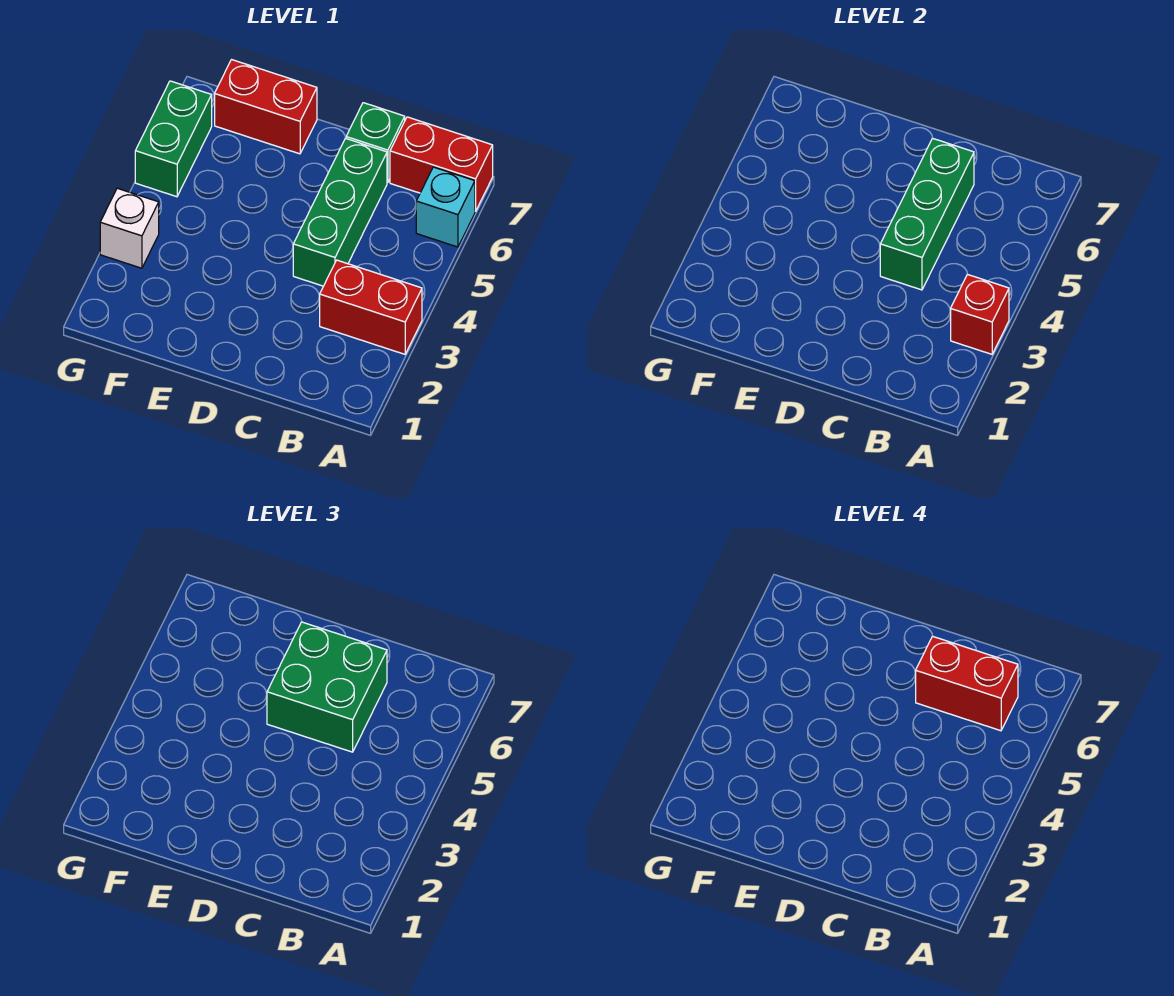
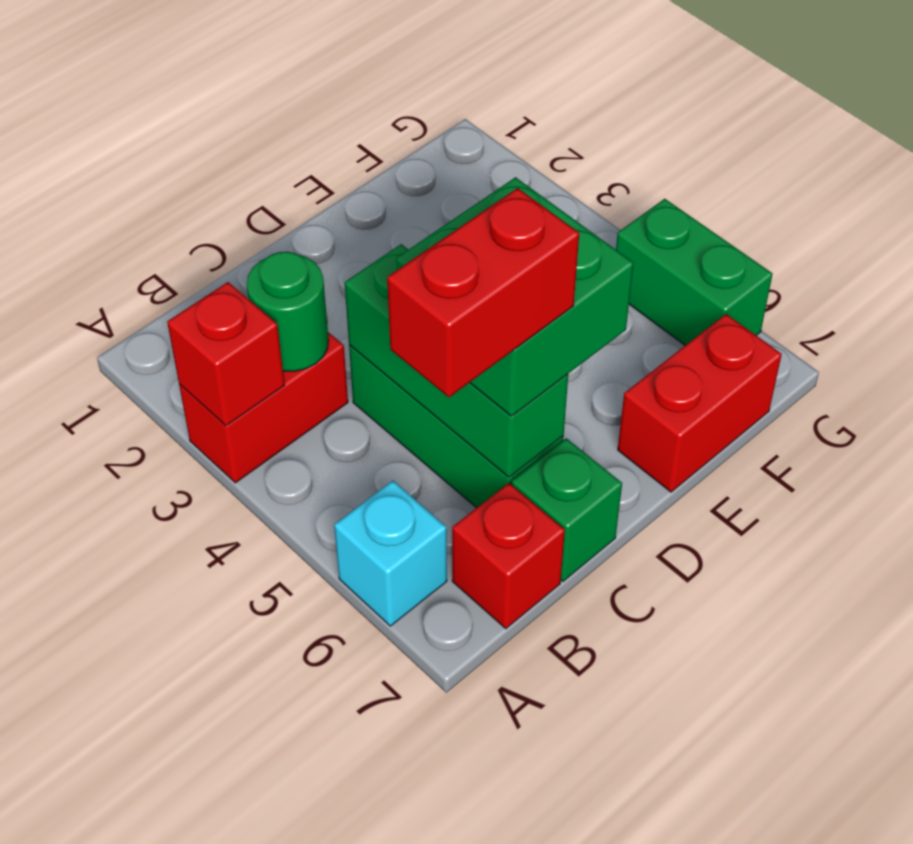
red 1x2 brick [390,117,493,211] -> red 1x1 brick [452,483,565,629]
none -> green 1x1 round brick [247,252,328,371]
white 1x1 brick [100,188,159,268] -> none

